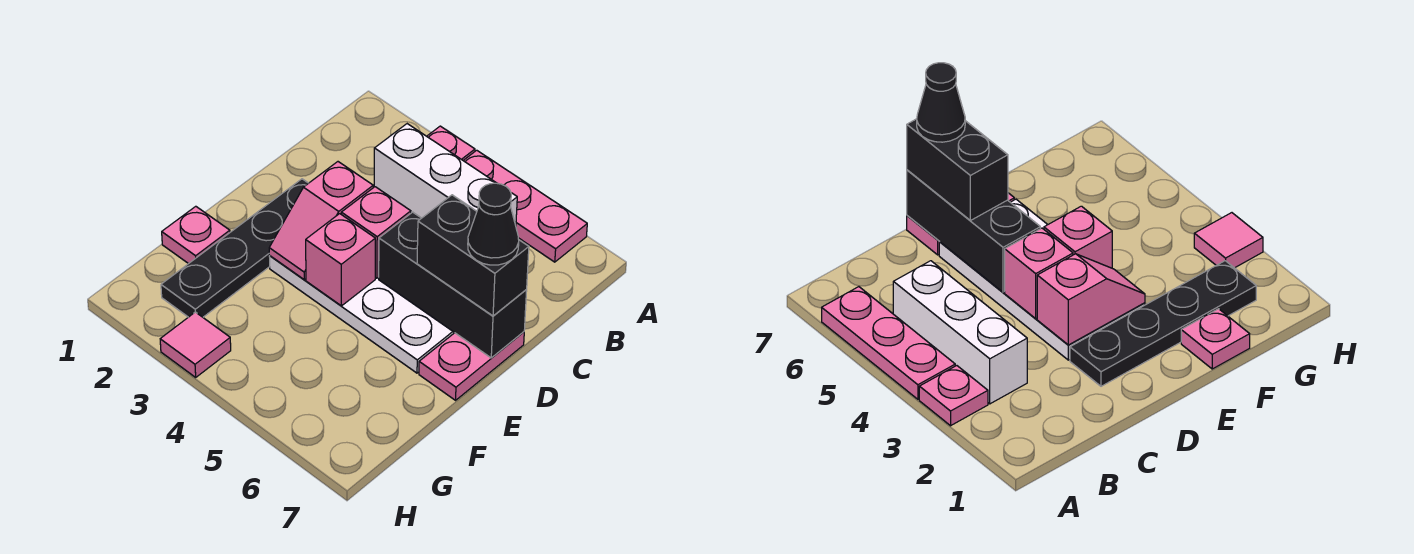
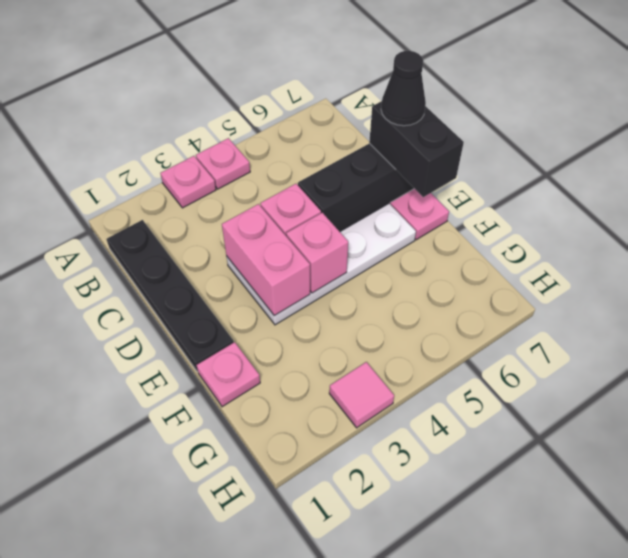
pink 1x3 plate [463,150,587,262] -> pink 1x1 plate [196,138,250,189]
white 1x3 brick [374,124,517,225] -> none
black 1x4 plate [161,179,308,317] -> black 1x4 plate moved to [107,220,234,372]
pink 1x2 slope [269,162,373,280] -> pink 1x2 brick [222,204,310,316]
black 1x2 brick [417,195,529,316] -> black 1x2 brick turned to [369,101,464,197]

